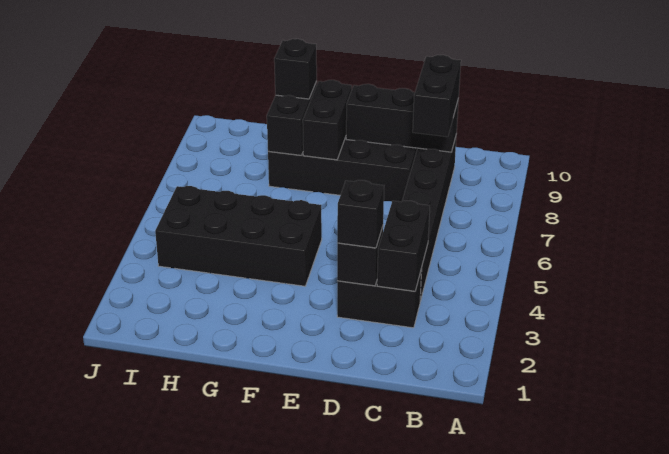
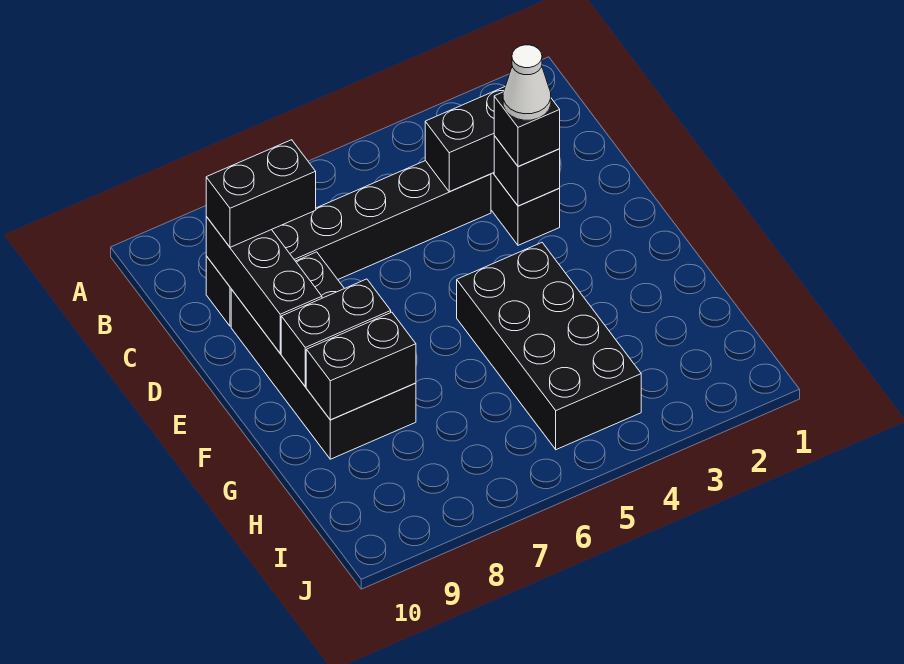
none -> white 1x1 cone [503,45,551,120]
black 1x1 brick [274,39,317,99] -> none

